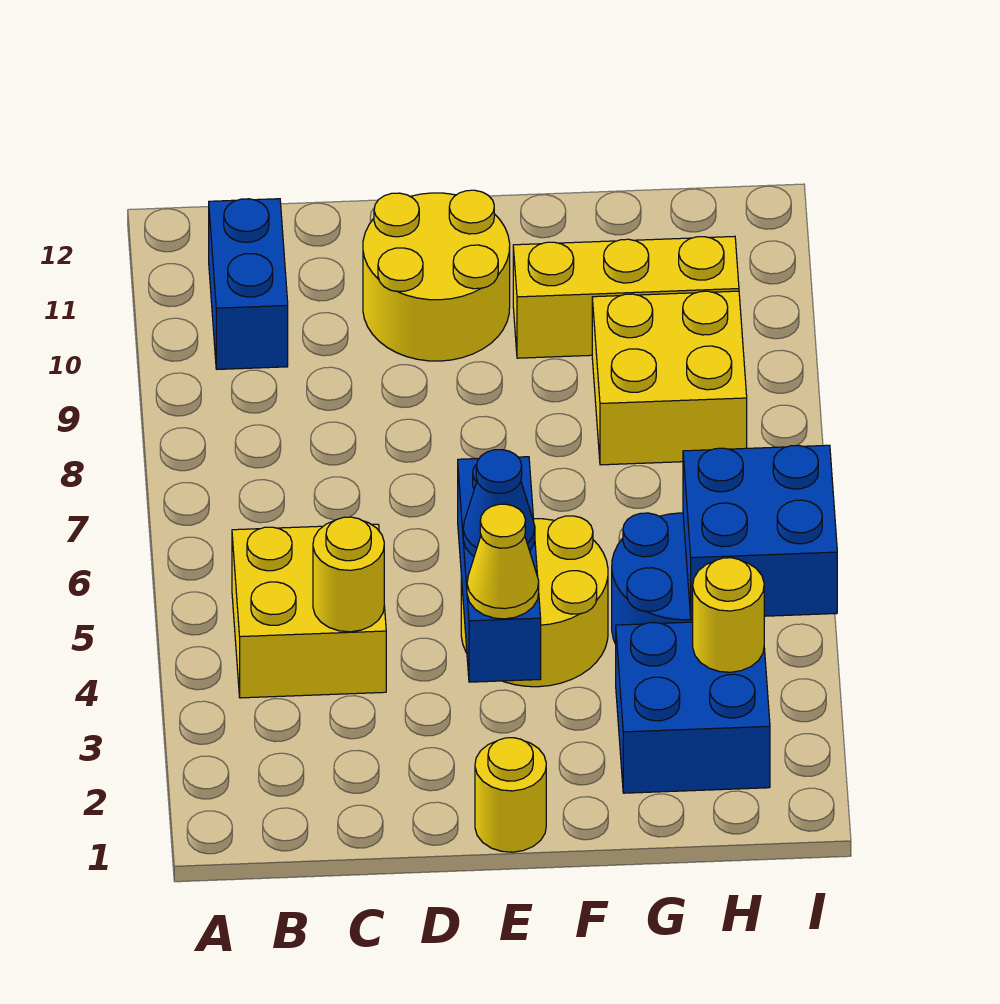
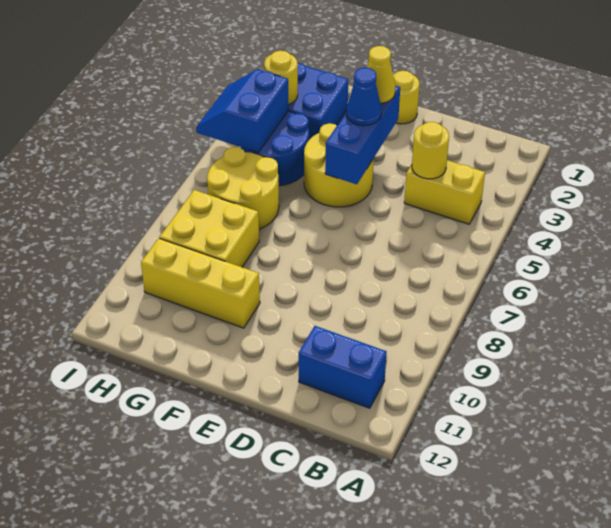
yellow 2x2 brick [232,524,386,698] -> yellow 1x2 brick [404,160,485,224]
blue 1x2 brick [209,199,288,369] -> blue 1x2 brick turned to [299,326,387,408]
yellow 2x2 round brick [363,190,510,361] -> yellow 2x2 round brick moved to [207,147,279,229]
blue 2x2 brick [683,445,837,619] -> blue 2x2 slope [196,69,289,153]

